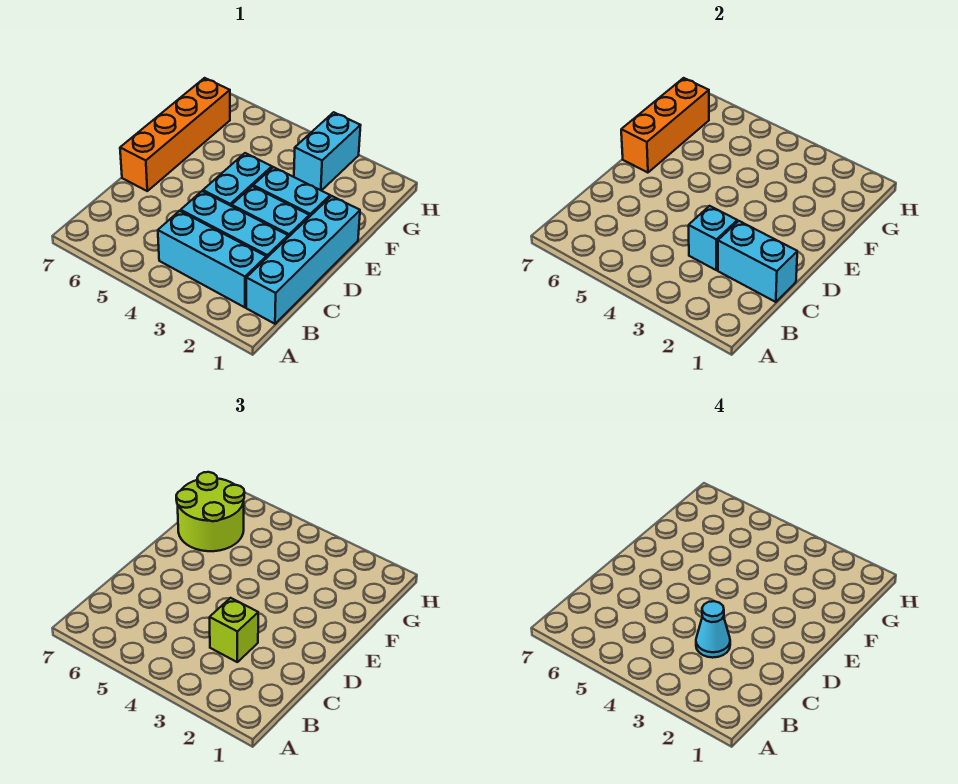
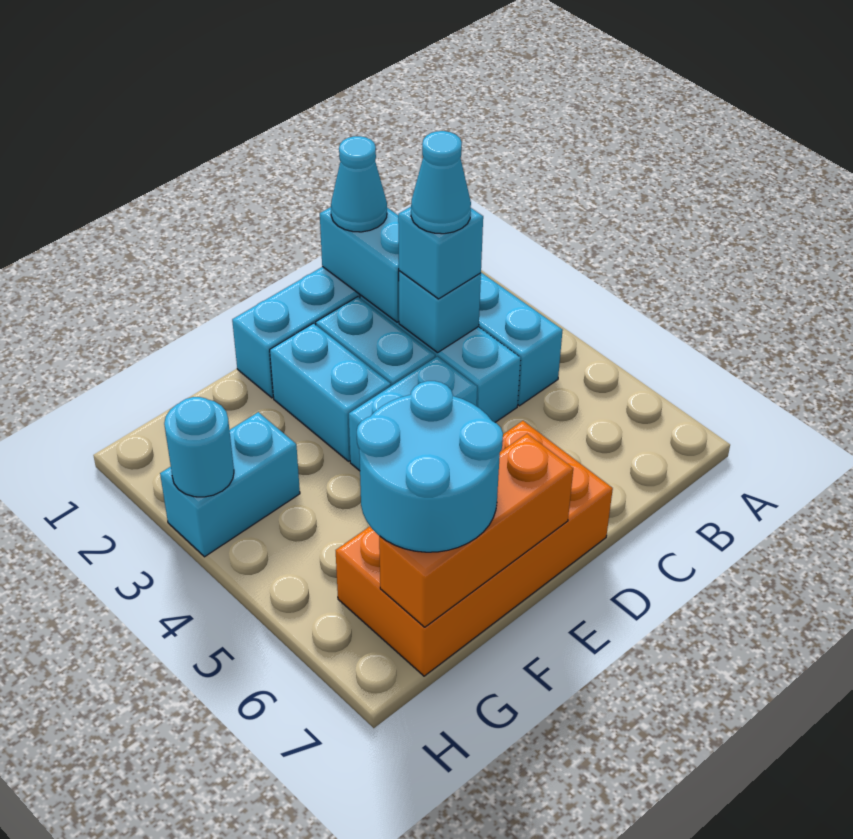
none -> cyan 1x1 cone [331,136,387,232]
lime 1x1 brick [210,598,258,662] -> cyan 1x1 brick [398,207,483,299]
orange 1x4 brick [120,78,230,191] -> orange 2x4 brick [336,421,613,676]
lime 2x2 round brick [176,472,245,551] -> cyan 2x2 round brick [357,381,503,552]
none -> cyan 1x1 round brick [164,397,234,497]

